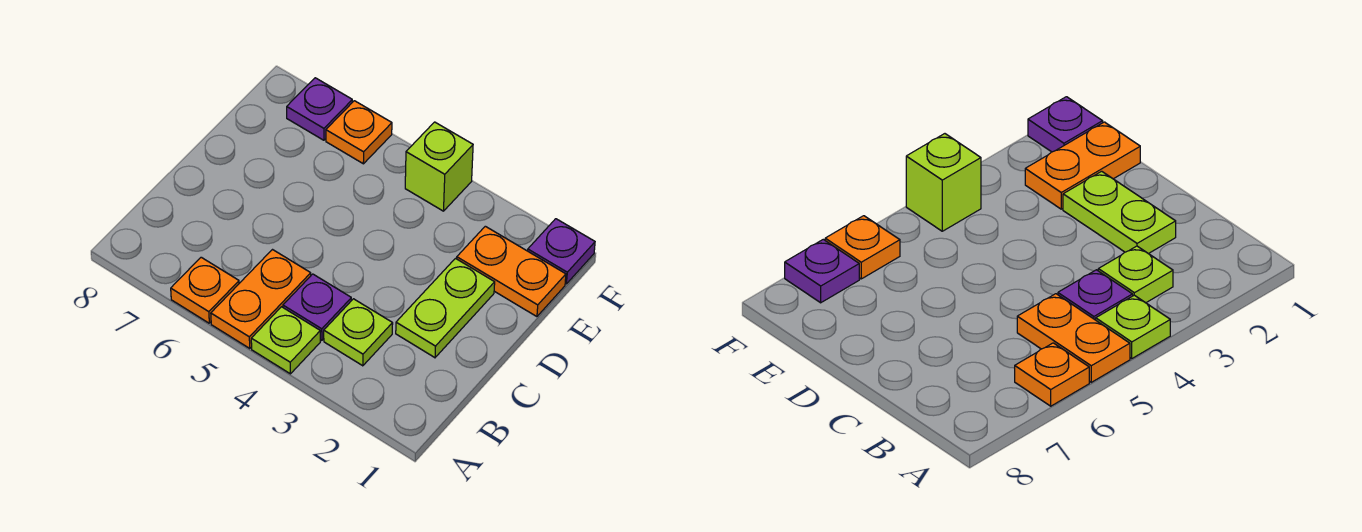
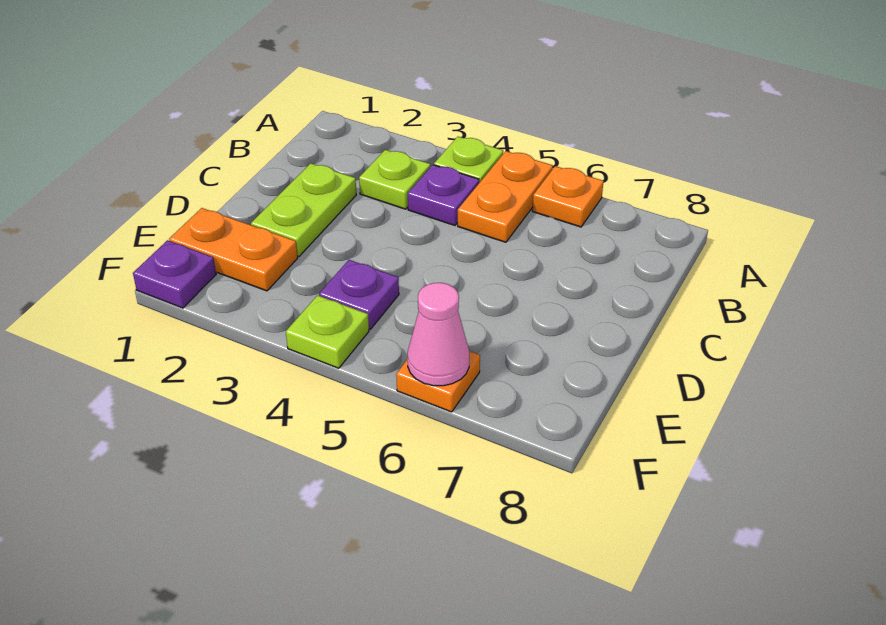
lime 1x1 brick [405,122,473,211] -> lime 1x1 plate [286,295,369,368]
none -> pink 1x1 cone [408,283,469,386]
purple 1x1 plate [287,78,352,140] -> purple 1x1 plate moved to [319,260,399,329]

